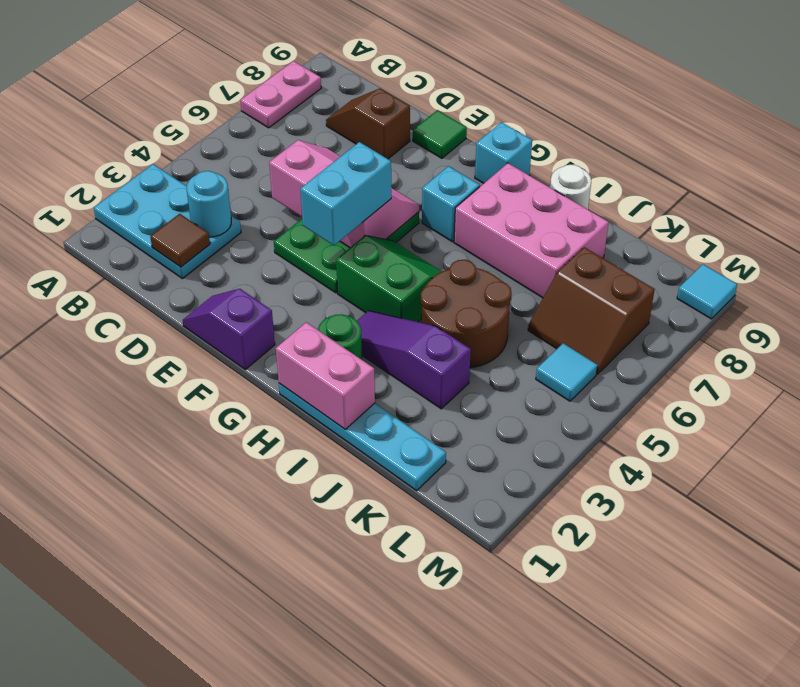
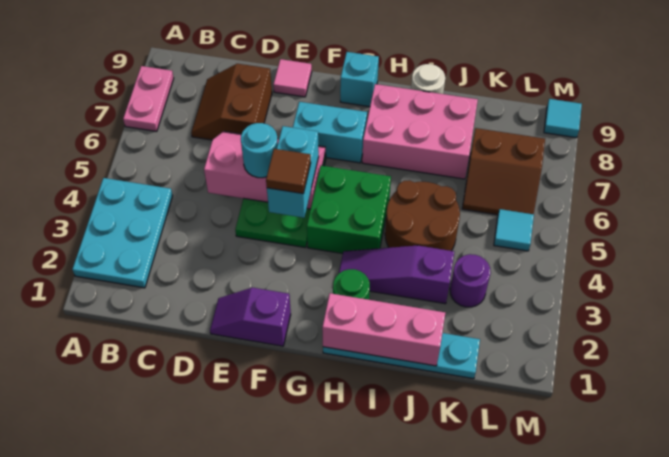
cyan 2x3 plate [94,164,241,279] -> cyan 2x3 plate turned to [72,178,173,288]
brown 1x1 tile [150,214,210,267] -> brown 1x1 tile moved to [266,149,311,194]
cyan 1x1 round brick [187,171,231,237] -> cyan 1x1 round brick moved to [241,123,278,178]
brown 1x2 slope [326,88,410,159] -> brown 2x2 slope [191,64,272,140]
green 1x1 tile [413,110,467,158] -> pink 1x1 tile [273,59,312,97]
green 2x2 slope [336,236,442,322] -> green 2x2 brick [307,165,391,254]
cyan 1x1 brick [422,166,480,242] -> cyan 1x2 brick [293,102,367,163]
pink 1x2 brick [276,322,375,429] -> pink 1x3 brick [322,293,445,366]
none -> purple 1x1 round brick [450,254,491,307]

